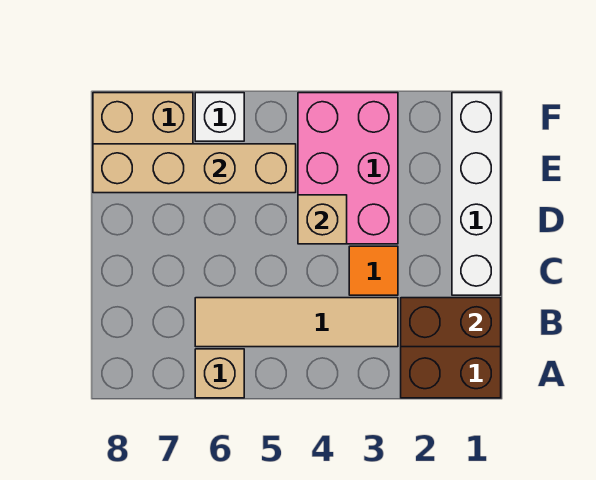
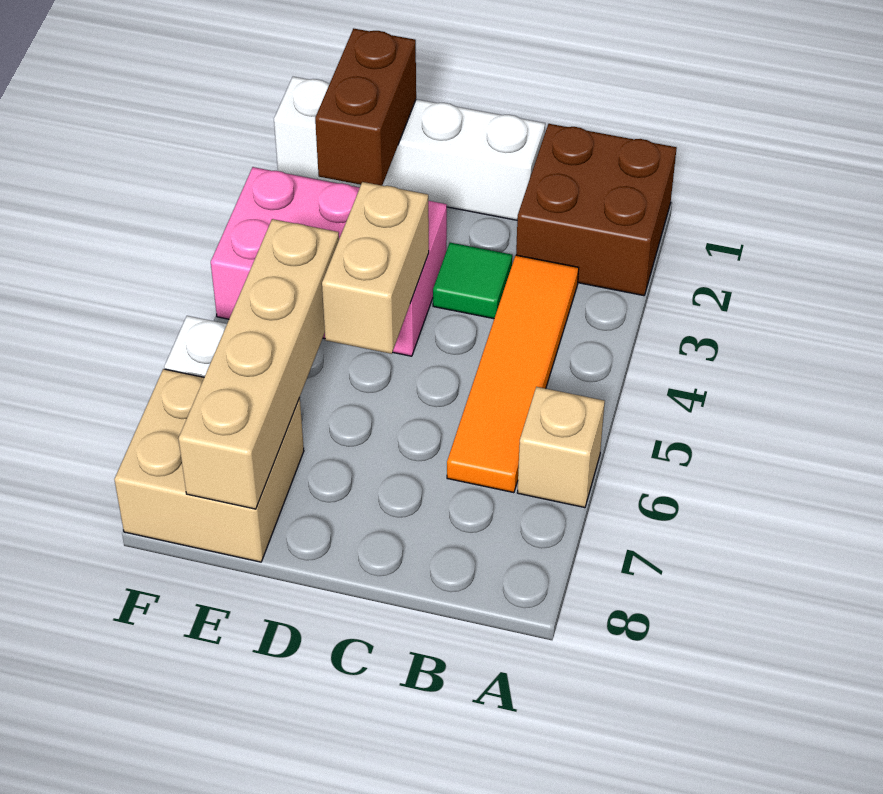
brown 1x2 brick [401,298,501,347] -> brown 1x2 brick moved to [315,28,416,185]
tan 1x4 tile [195,298,398,347] -> orange 1x4 tile [447,255,579,493]
orange 1x1 tile [349,246,398,295] -> green 1x1 tile [433,243,512,319]
tan 1x1 brick [298,195,347,244] -> tan 1x2 brick [322,182,429,354]

